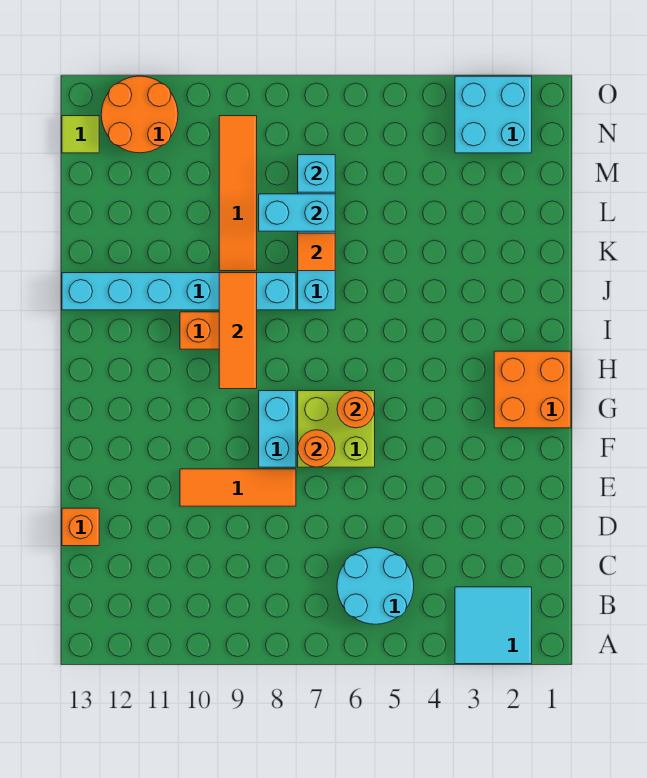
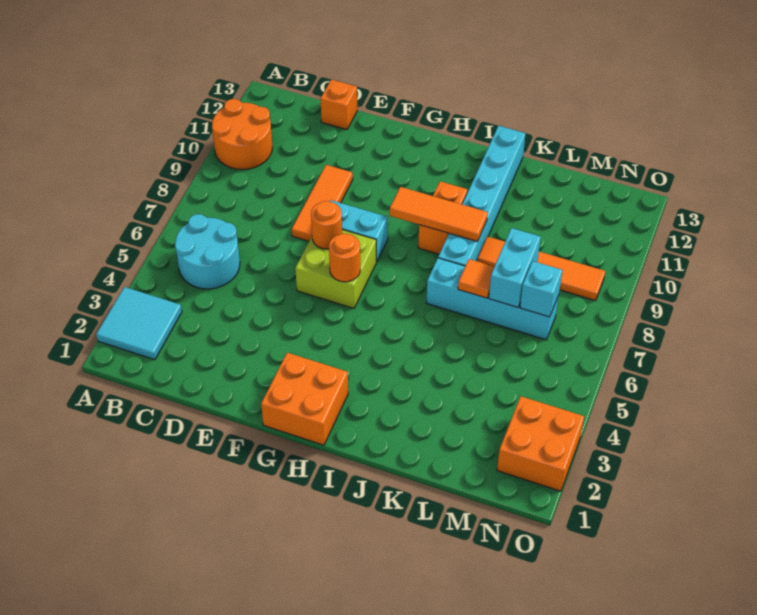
cyan 2x2 brick [455,76,532,153] -> orange 2x2 brick [497,396,584,491]
orange 2x2 round brick [101,76,178,153] -> orange 2x2 round brick moved to [212,99,272,170]
lime 1x1 tile [62,116,99,153] -> none

